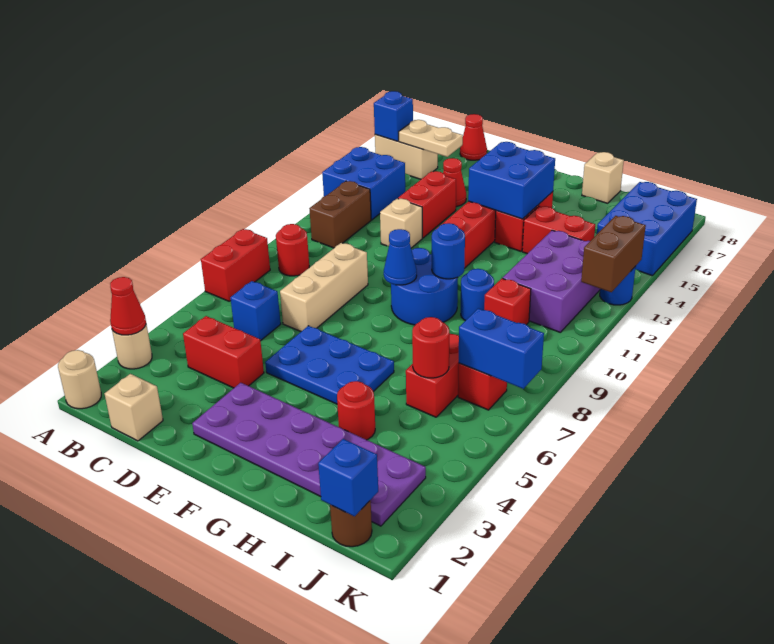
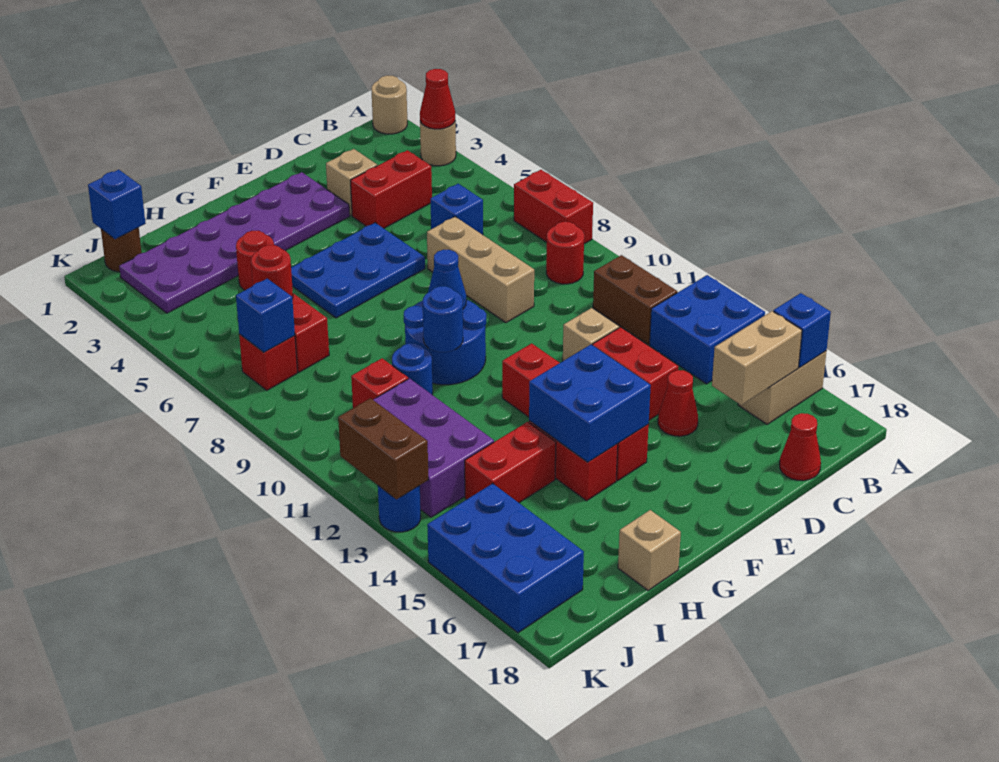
tan 1x2 plate [399,120,463,157] -> tan 1x2 brick [712,311,802,405]
tan 1x1 brick [105,374,163,441] -> tan 1x1 brick moved to [326,149,377,216]
blue 1x2 brick [459,308,544,389] -> blue 1x1 brick [236,279,295,352]

